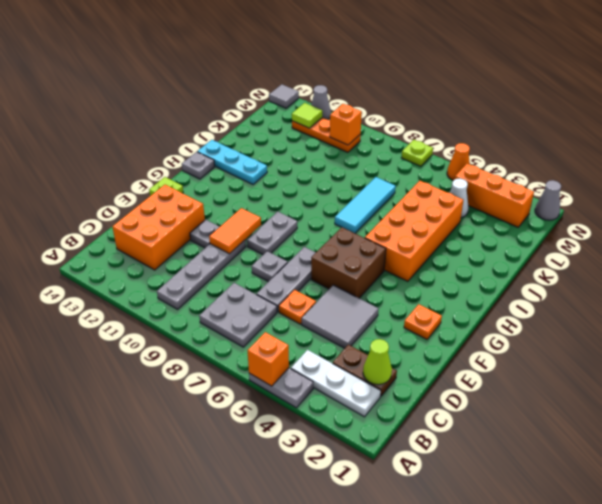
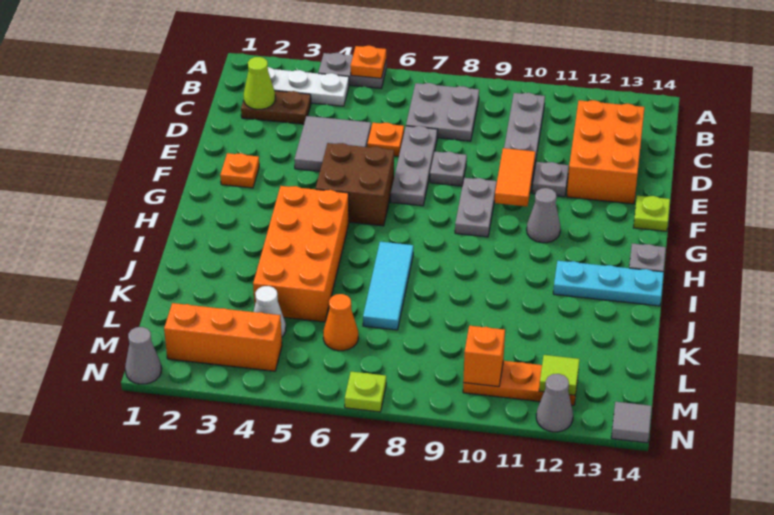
orange 1x1 brick [247,332,289,386] -> orange 1x1 plate [351,46,386,78]
none -> grey 1x1 cone [527,188,560,243]
orange 1x1 cone [447,143,470,180] -> orange 1x1 cone moved to [323,294,358,351]

